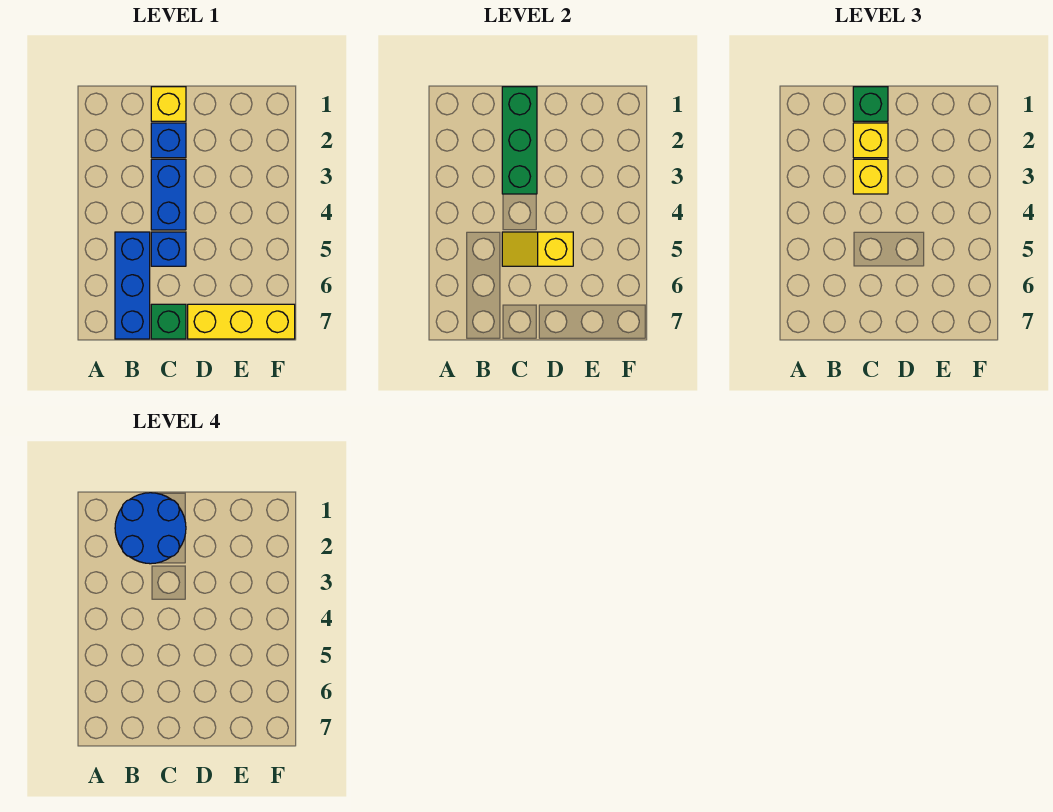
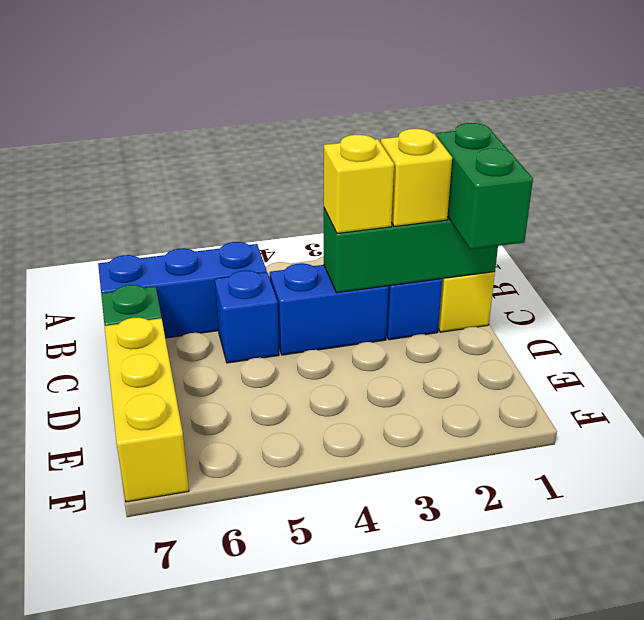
blue 2x2 round brick [115,493,186,564] -> none
green 1x1 brick [853,87,888,121] -> green 1x2 brick [436,123,533,249]
yellow 1x2 slope [502,232,573,266] -> none

